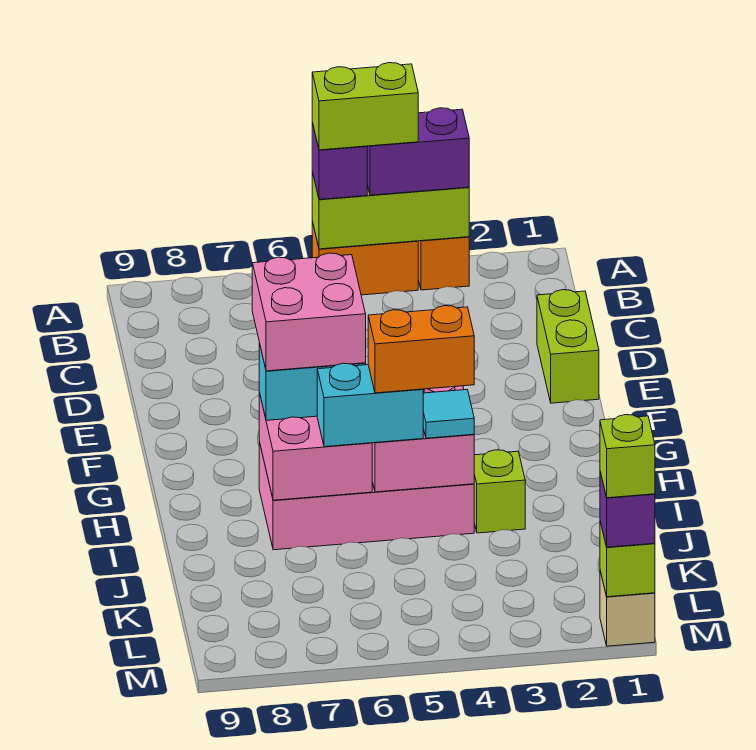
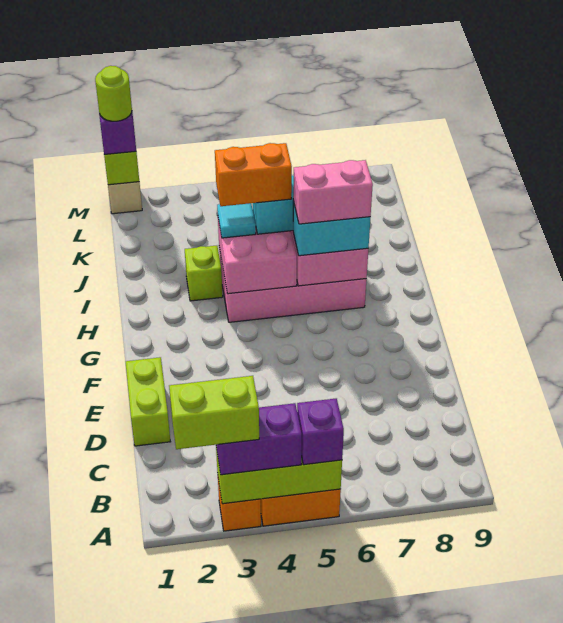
lime 1x2 brick [312,63,418,150] -> lime 1x2 brick moved to [169,376,259,449]
pink 2x2 brick [252,253,366,371] -> pink 1x2 brick [293,160,373,224]
lime 1x1 brick [600,415,655,498] -> lime 1x1 round brick [95,66,132,121]

